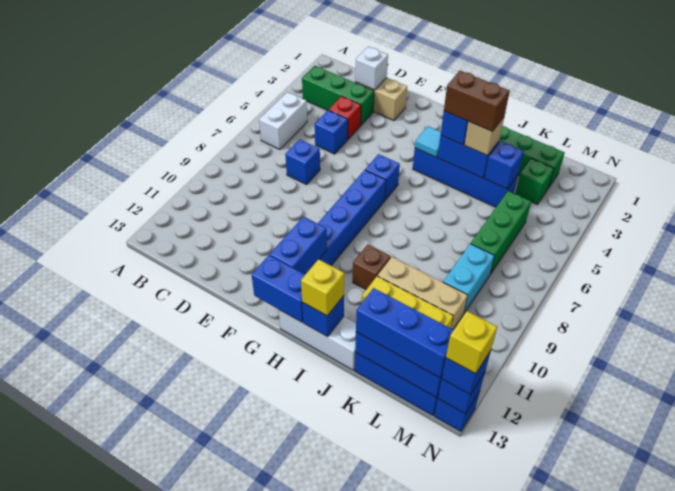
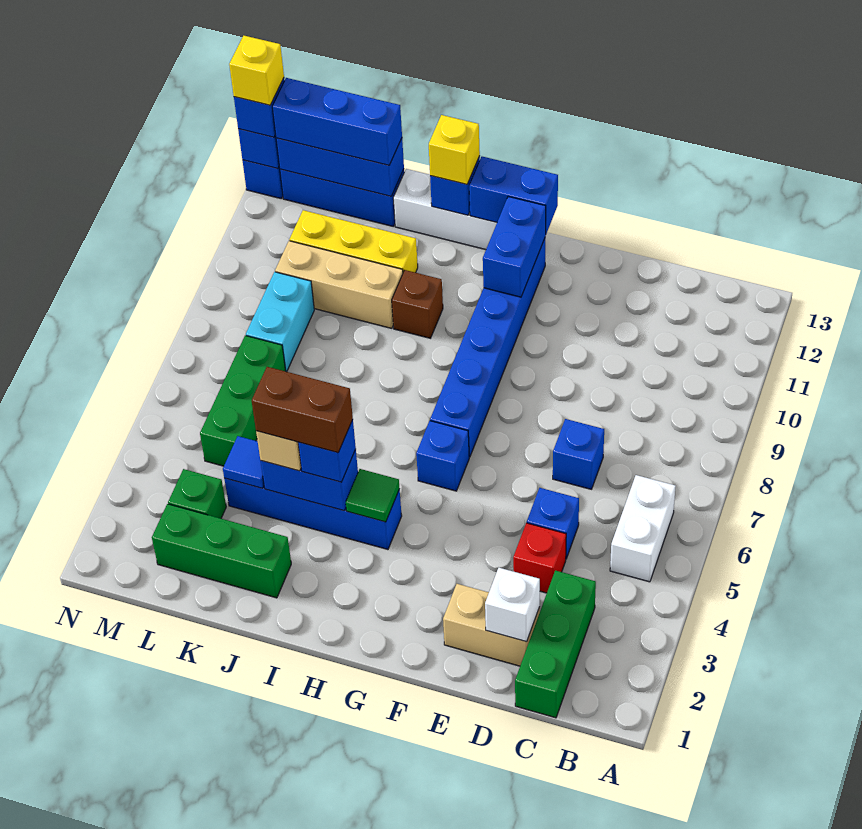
green 1x3 brick [302,66,374,125] -> green 1x3 brick turned to [515,570,596,718]
cyan 1x1 tile [415,126,441,157] -> green 1x1 tile [346,469,400,522]
blue 1x1 brick [484,141,524,189] -> blue 1x1 tile [223,436,264,488]

